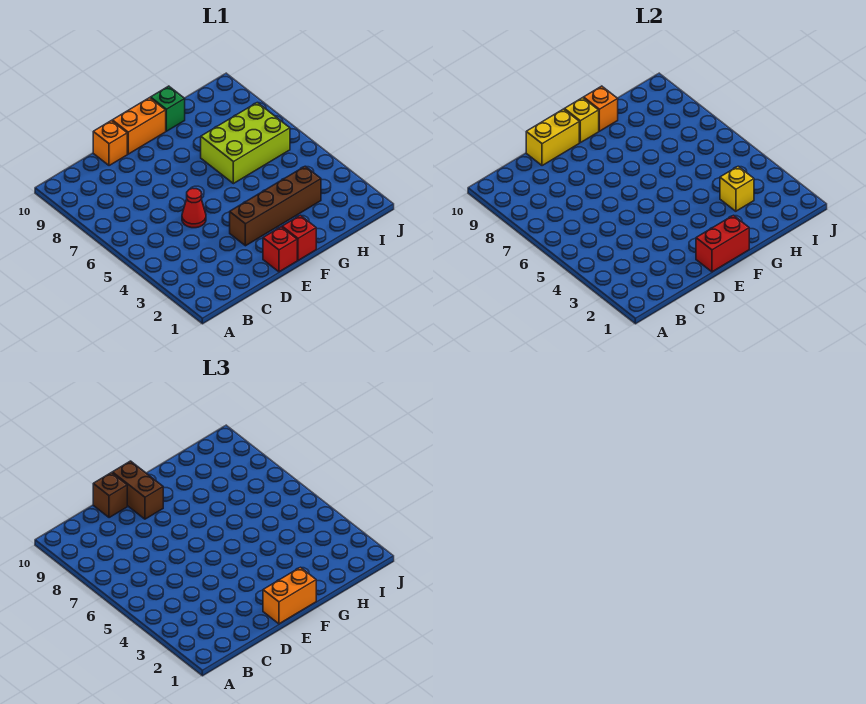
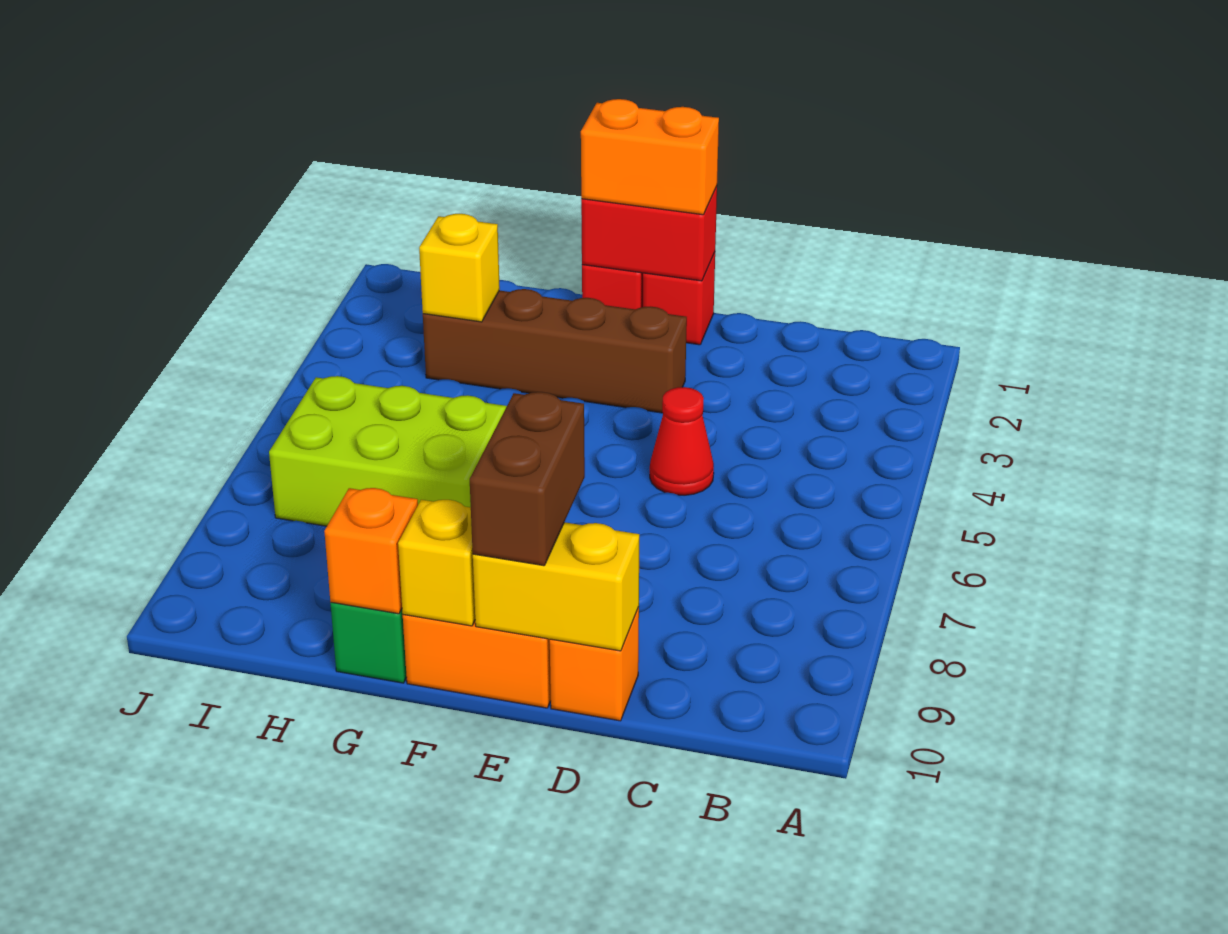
brown 1x1 brick [93,473,127,518] -> none

